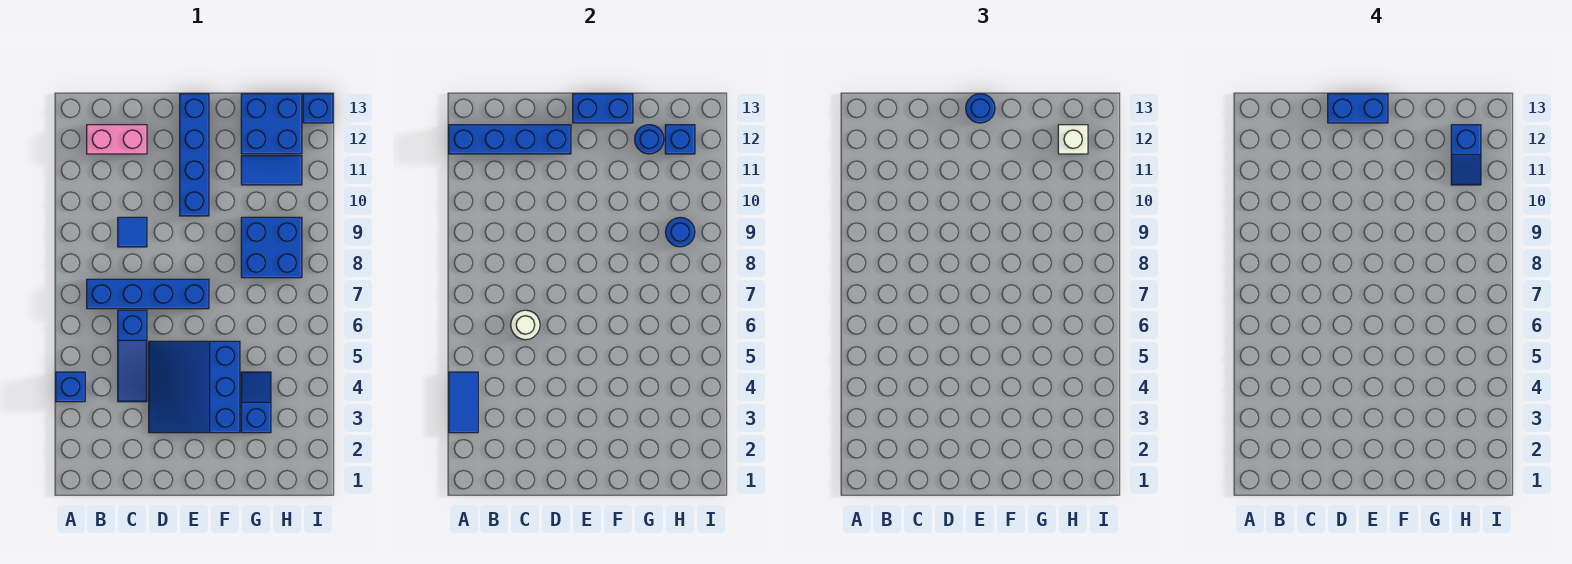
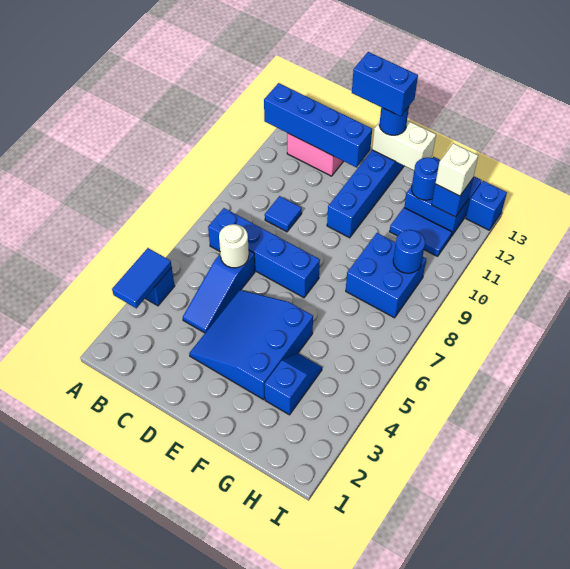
blue 1x2 brick [573,94,633,123] -> white 1x2 brick [372,120,436,170]
blue 1x2 slope [1451,125,1481,185] -> none

